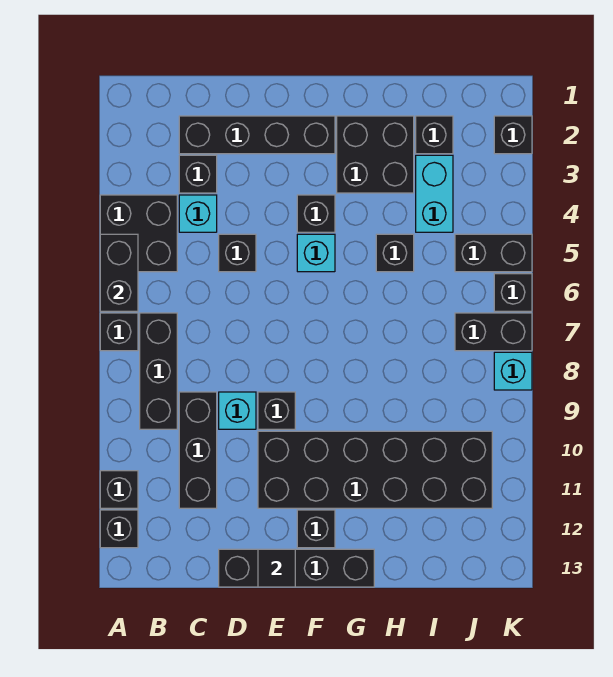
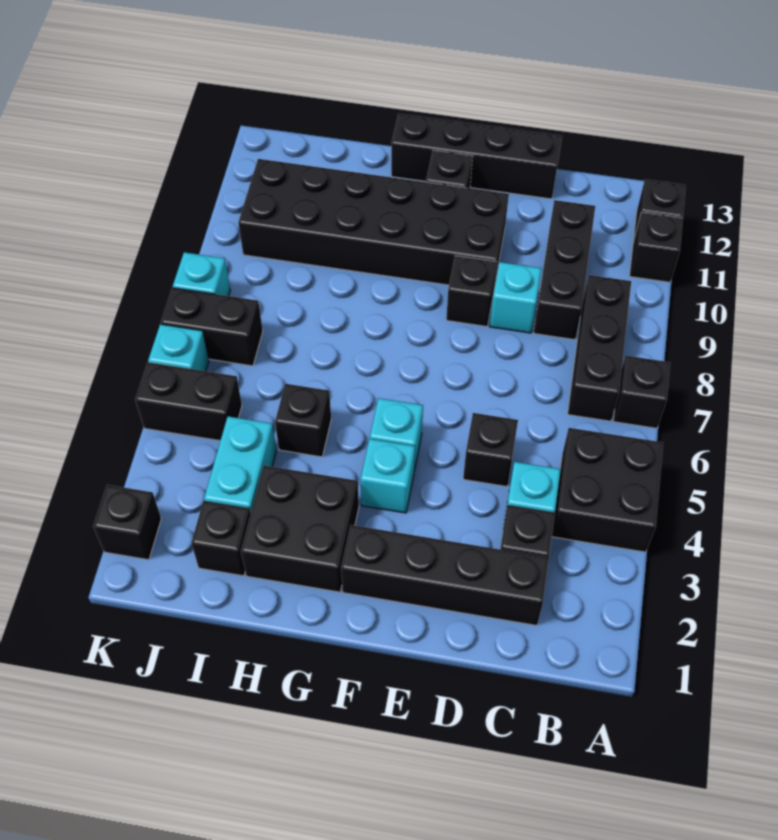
black 1x2 brick [100,234,138,311] -> none
black 1x1 tile [258,549,295,587] -> none
black 1x1 brick [297,195,335,232] -> cyan 1x1 brick [361,439,415,513]
black 1x1 brick [494,274,532,311] -> cyan 1x1 brick [148,324,209,371]

